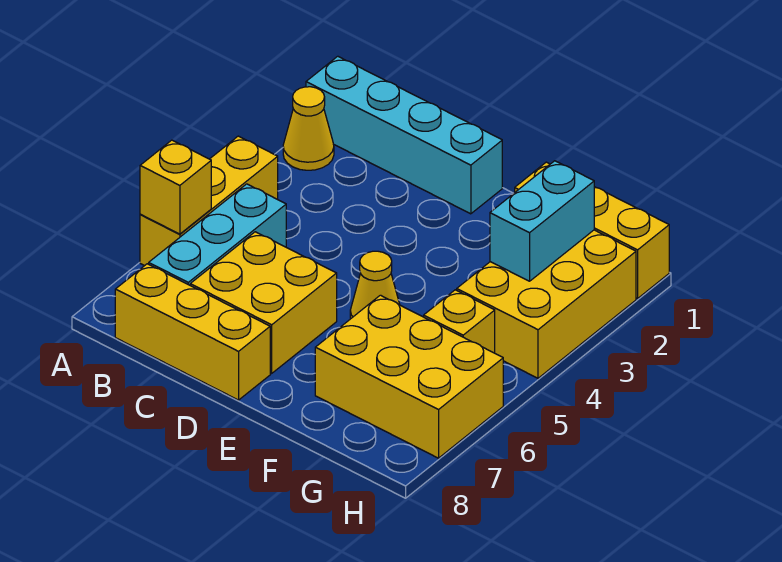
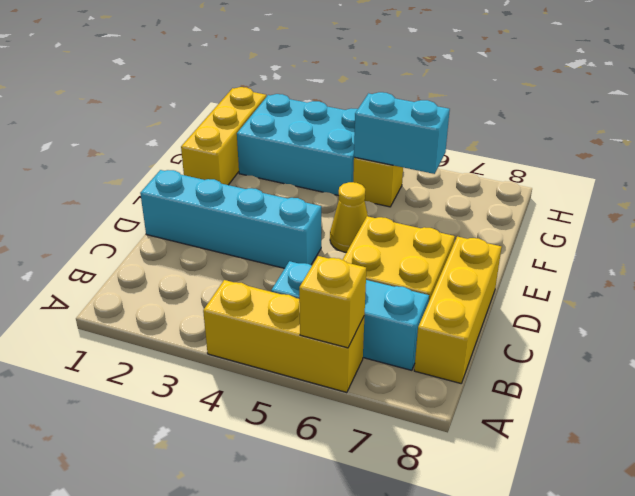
cyan 1x4 brick [306,56,502,214] -> cyan 1x4 brick turned to [140,170,321,268]
yellow 1x1 cone [283,87,334,170] -> none
yellow 2x3 brick [315,295,503,458] -> none
yellow 2x3 brick [457,230,636,378] -> cyan 2x3 brick [237,94,358,196]
cyan 1x2 brick [490,161,594,281] -> cyan 1x2 brick moved to [354,92,450,174]

